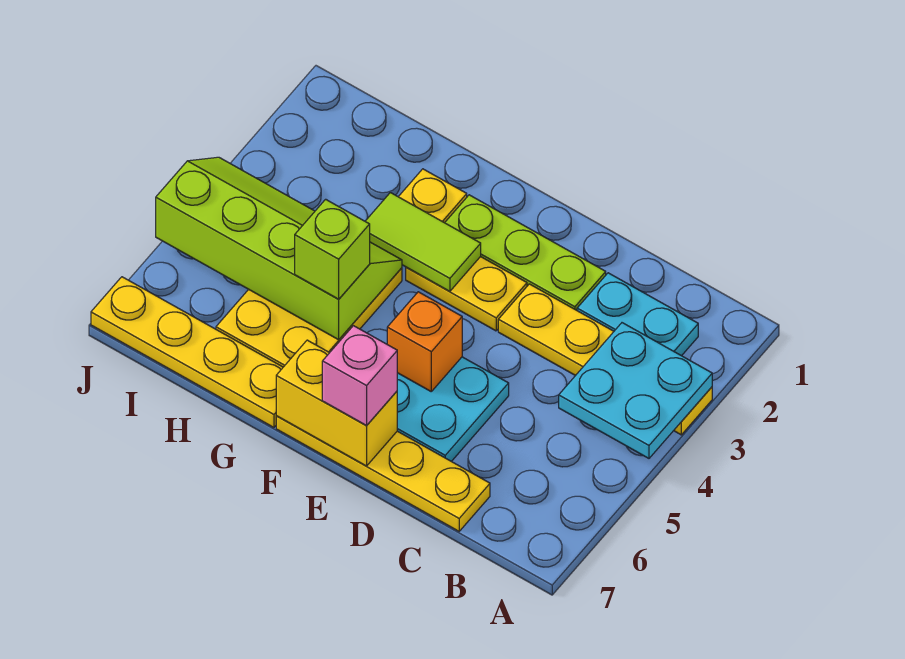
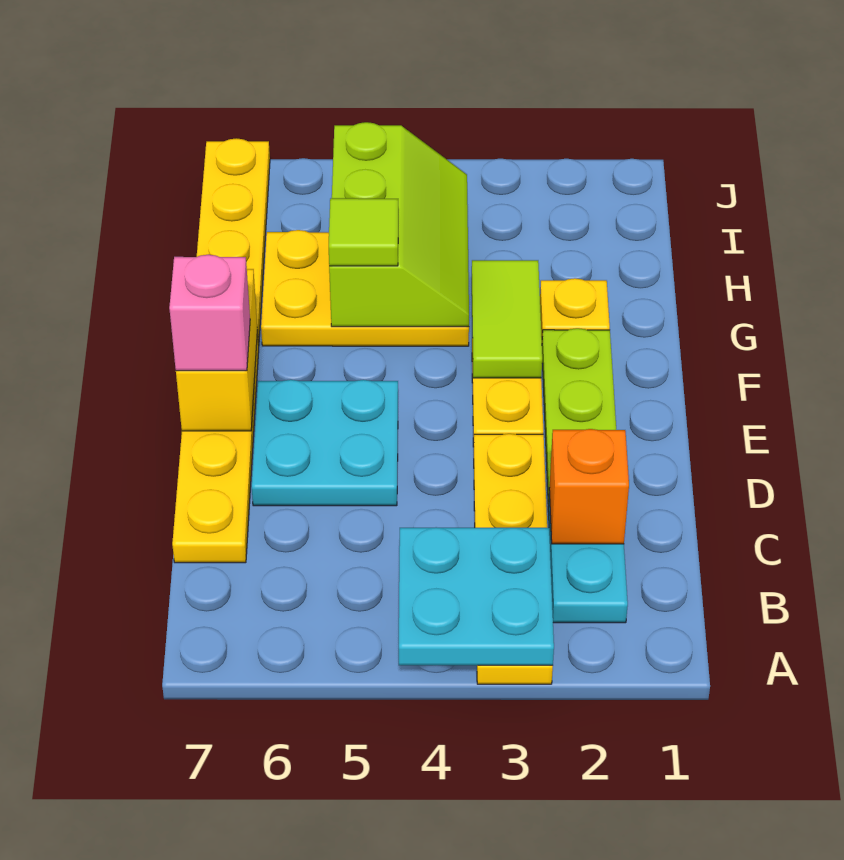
orange 1x1 brick [387,292,462,391] -> orange 1x1 brick moved to [549,429,629,544]
lime 2x4 slope [156,157,402,340] -> lime 2x3 slope [329,122,469,327]
lime 1x1 brick [295,199,370,299] -> lime 1x1 tile [329,198,398,266]

